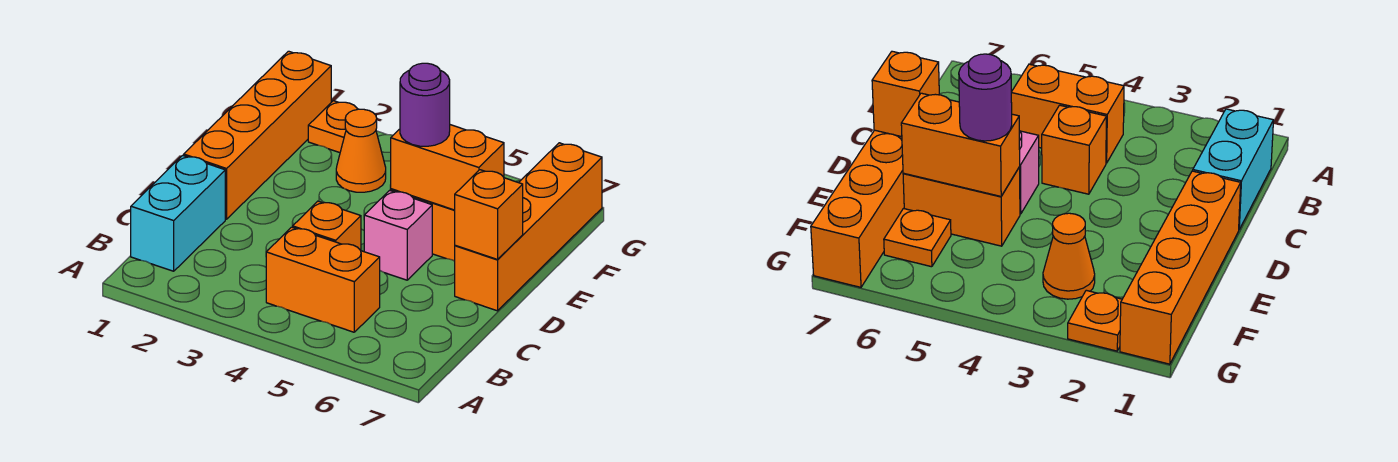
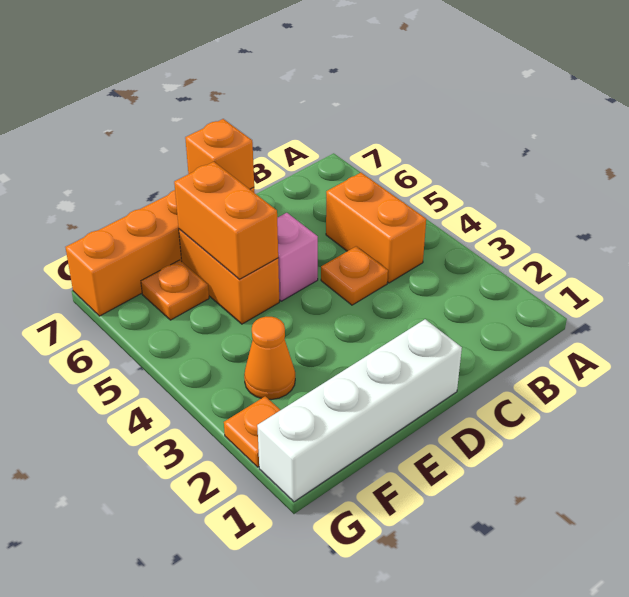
cyan 1x2 brick [131,155,225,271] -> none
orange 1x1 brick [293,201,361,250] -> orange 1x1 plate [321,246,388,305]
orange 1x4 brick [184,51,331,219] -> white 1x4 brick [257,319,462,502]
purple 1x1 round brick [400,63,450,146] -> none

